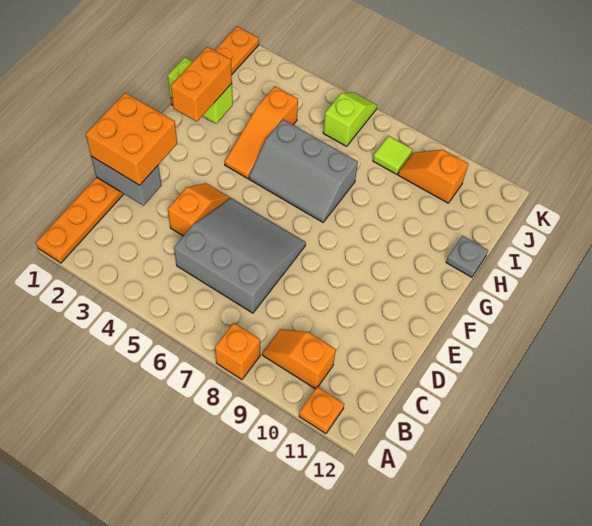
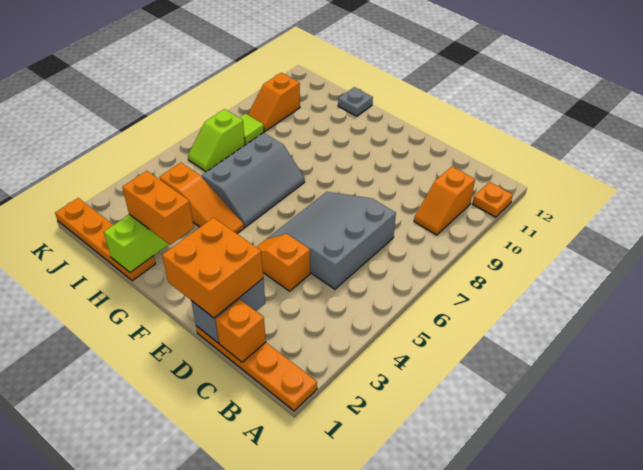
orange 1x1 brick [215,323,260,379] -> orange 1x1 brick moved to [216,300,266,362]
lime 1x2 slope [323,93,377,146] -> lime 1x2 slope turned to [188,109,245,172]

